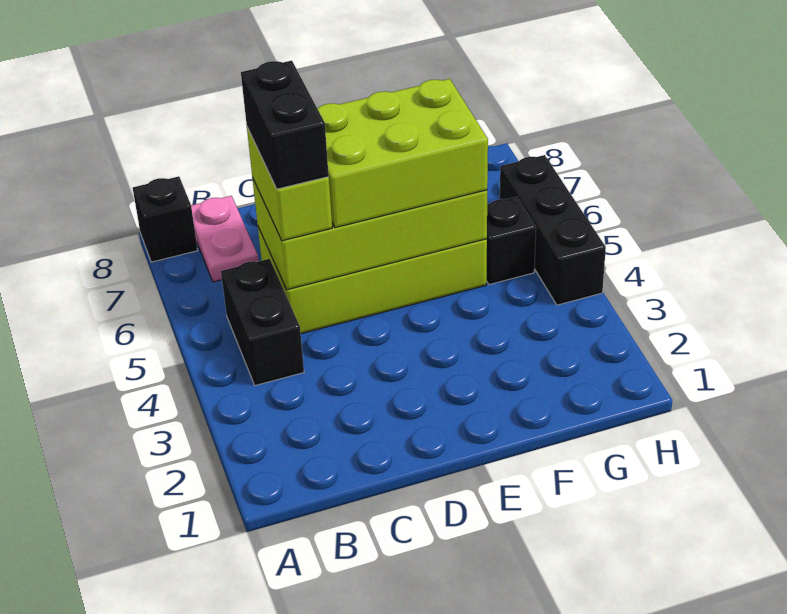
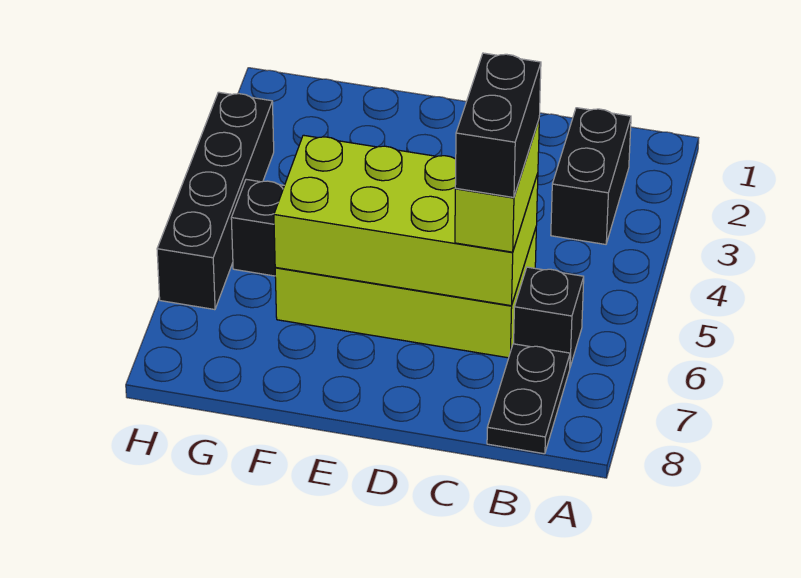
black 1x1 brick [133,176,198,262] -> black 1x1 brick moved to [514,267,584,366]
black 1x2 brick [221,259,304,385] -> black 1x2 brick moved to [551,108,631,244]
pink 1x2 plate [191,196,259,282] -> black 1x2 plate [487,344,570,454]
lime 2x3 brick [317,79,488,228] -> none
black 1x3 brick [500,155,606,305] -> black 1x4 brick [157,92,274,310]

